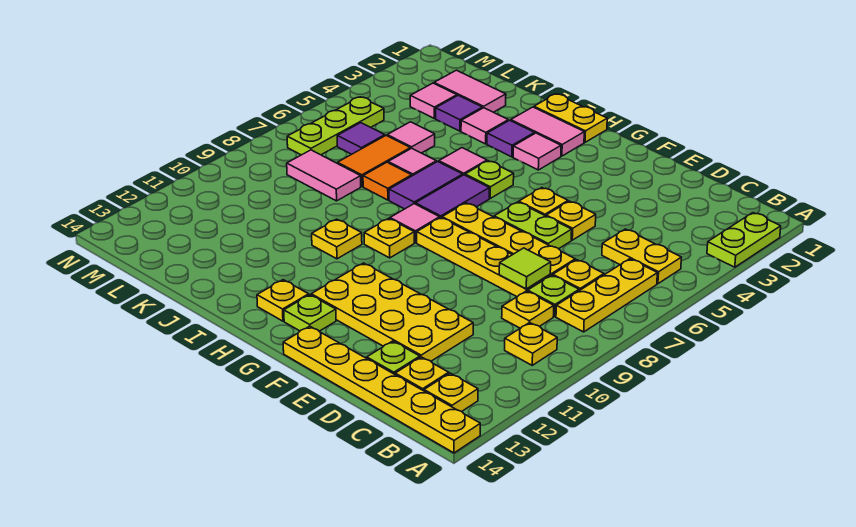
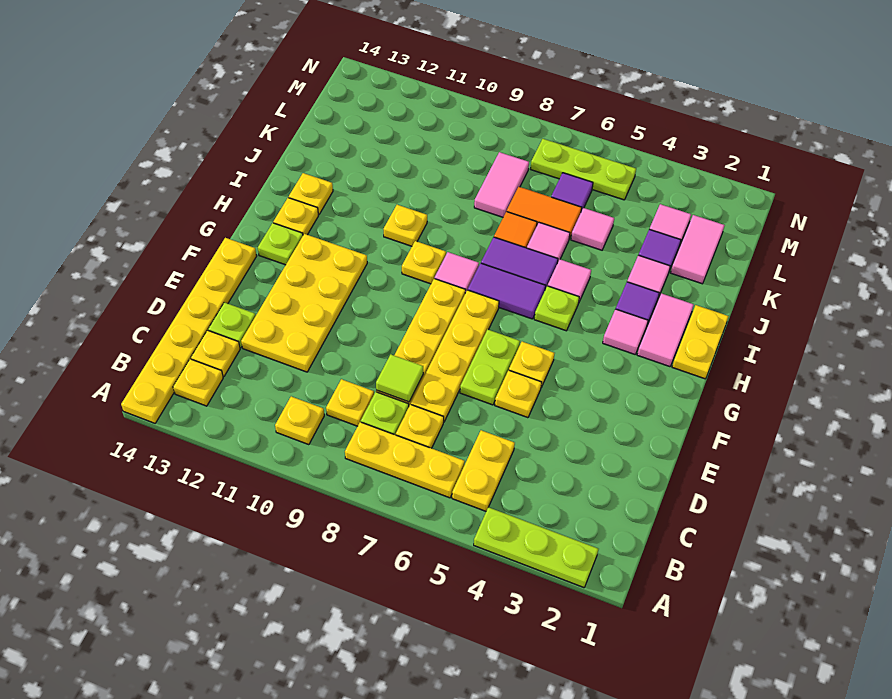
lime 1x2 plate [707,213,781,267] -> lime 1x3 plate [474,507,598,588]
none -> yellow 1x1 plate [289,173,333,215]

